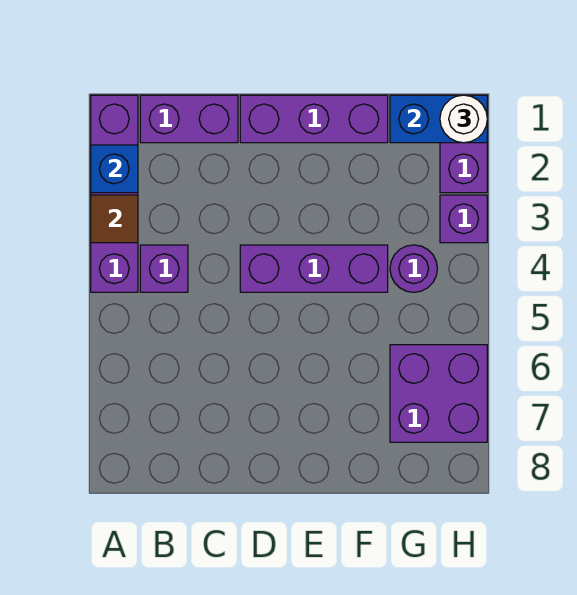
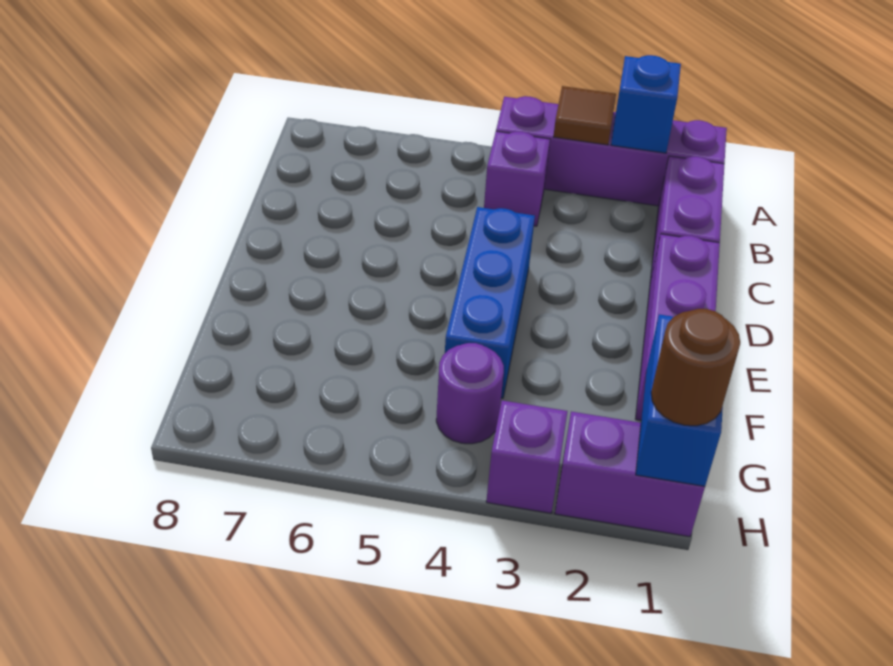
purple 1x3 brick [240,245,388,292] -> blue 1x3 brick [445,207,535,398]
purple 2x2 brick [390,345,487,442] -> none
white 1x1 round brick [440,95,487,143] -> brown 1x1 round brick [651,309,740,426]

